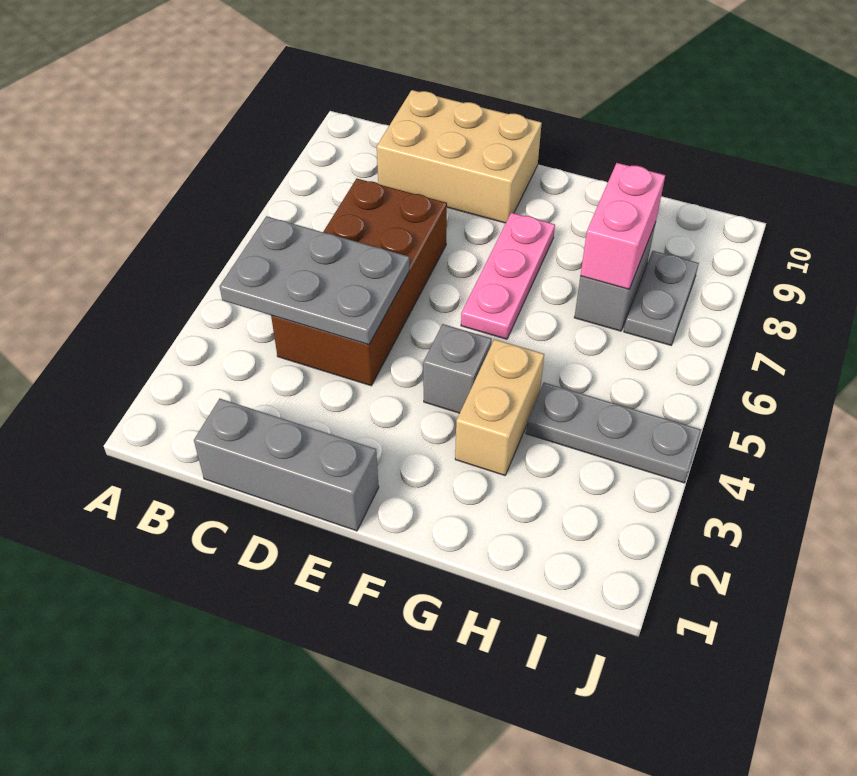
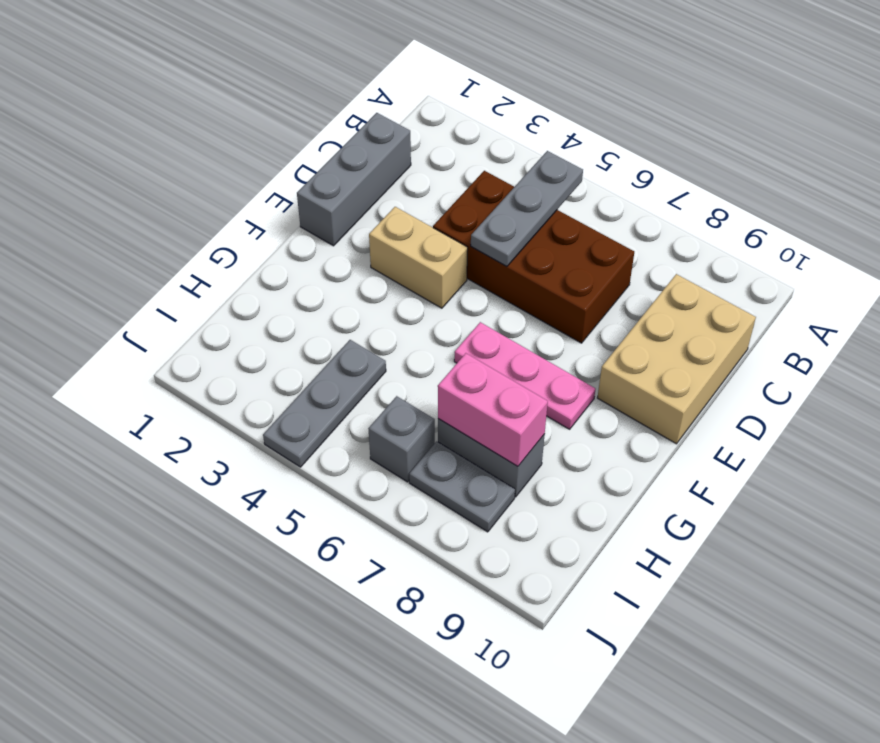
grey 2x3 plate [220,216,409,345] -> grey 1x3 plate [471,151,583,266]
grey 1x1 brick [423,324,492,413] -> grey 1x1 brick moved to [368,396,435,482]
tan 1x2 brick [455,339,544,475] -> tan 1x2 brick moved to [369,207,468,308]

